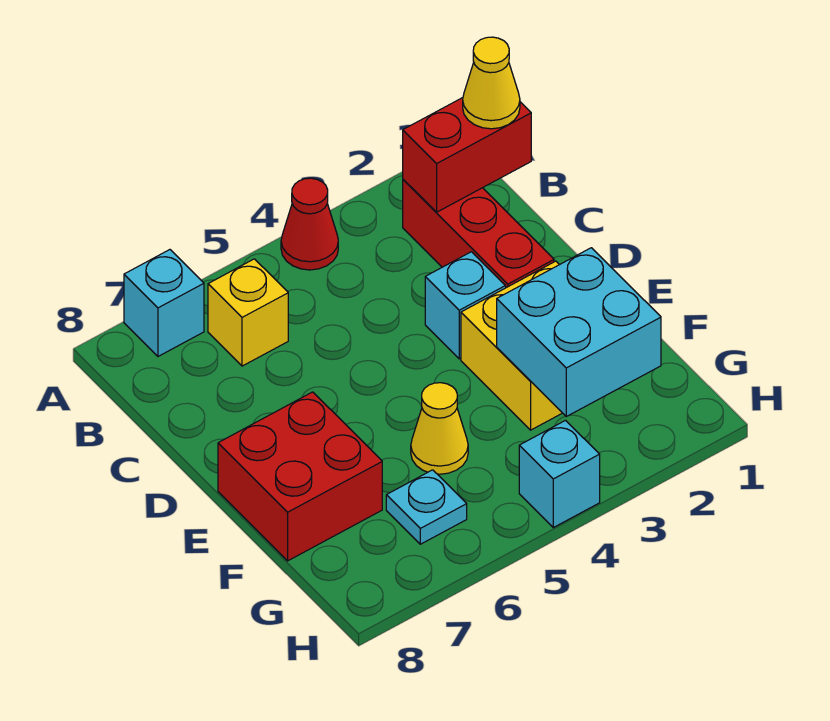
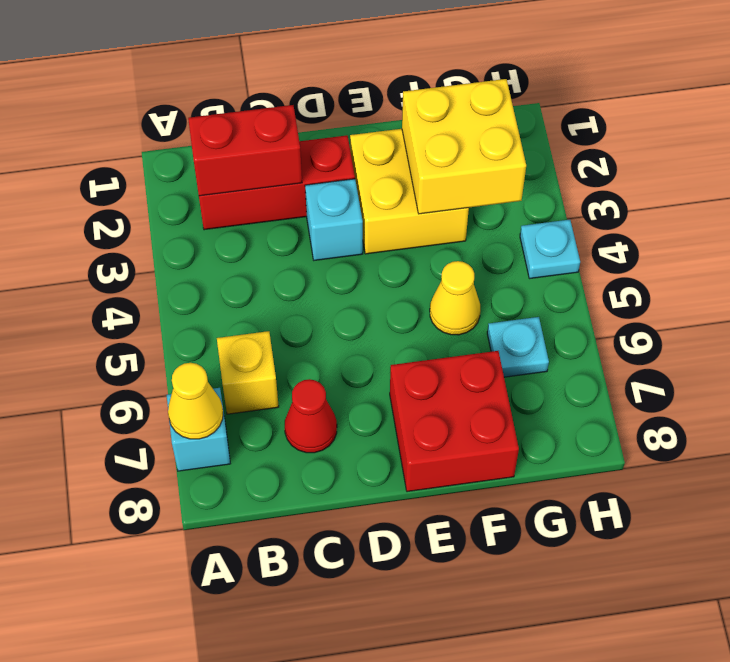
red 1x1 cone [281,178,338,270] -> red 1x1 cone moved to [285,379,337,453]
red 1x2 brick [403,98,531,212] -> red 1x2 brick turned to [188,105,302,196]
yellow 1x1 cone [463,37,520,129] -> yellow 1x1 cone moved to [168,363,223,439]
cyan 2x2 brick [497,248,661,416] -> yellow 2x2 brick [402,79,526,214]
cyan 1x1 brick [519,421,600,528] -> cyan 1x1 plate [520,220,580,279]

